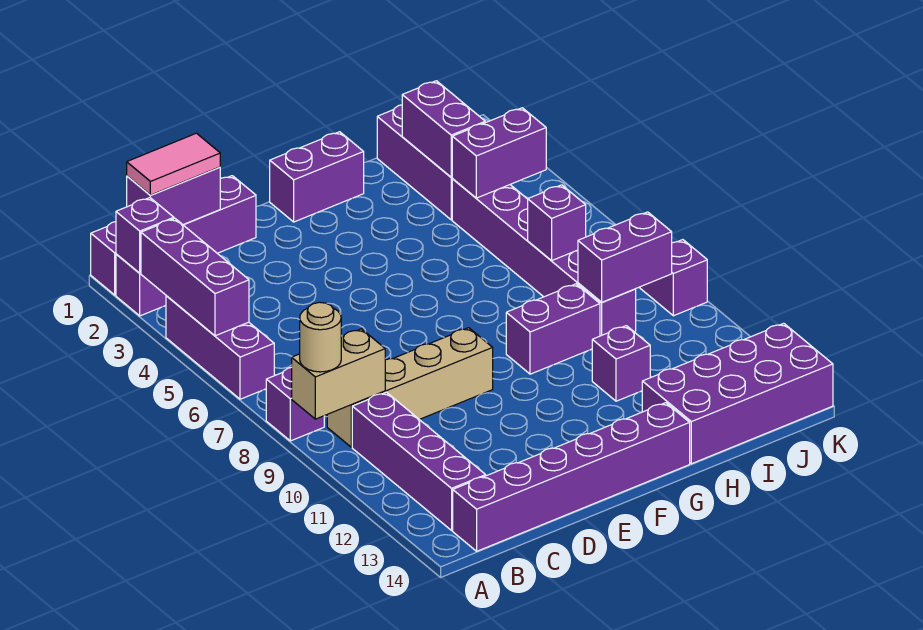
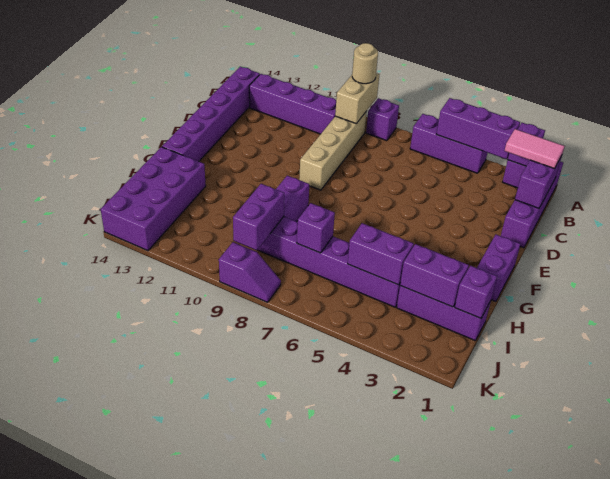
pink 1x2 tile [127,133,220,195] -> pink 1x2 tile turned to [505,129,565,169]
purple 1x1 brick [592,326,650,401] -> purple 1x1 brick moved to [455,266,497,318]
purple 1x2 brick [452,108,546,198] -> purple 1x2 brick turned to [348,223,414,285]

